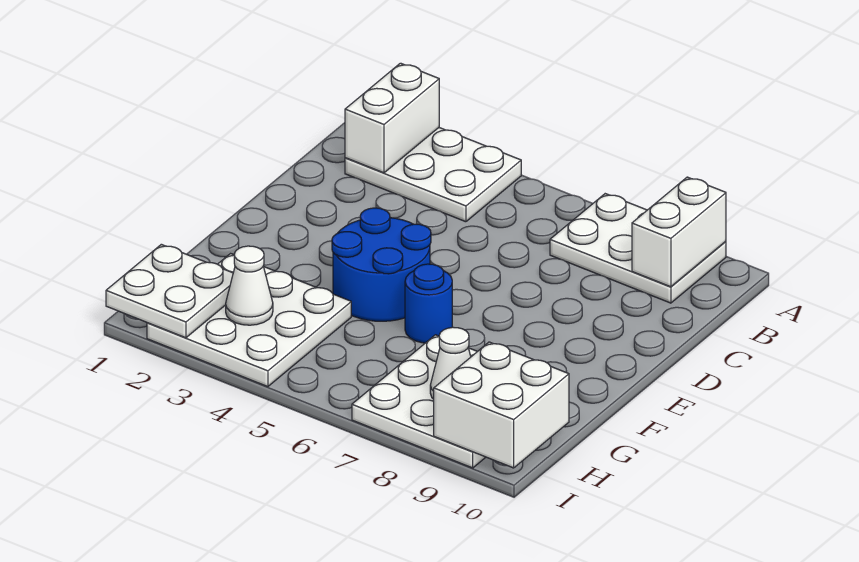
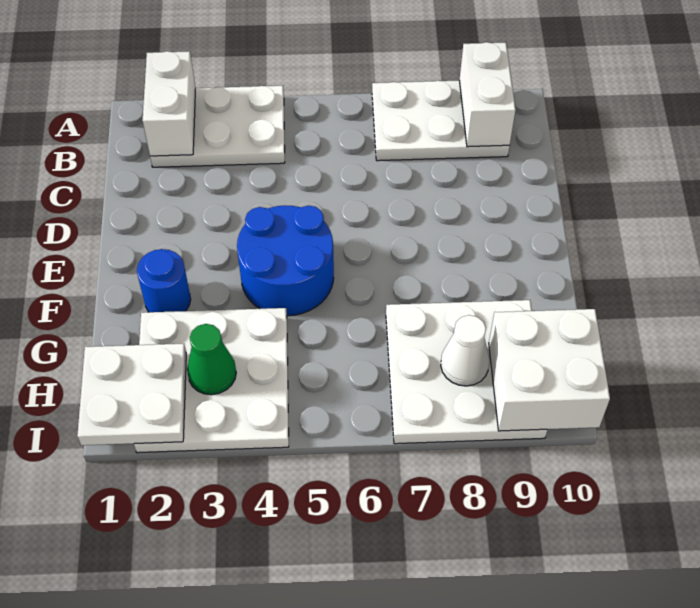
blue 1x1 round brick [405,264,452,343] -> blue 1x1 round brick moved to [137,249,191,312]
white 1x1 cone [226,246,273,325] -> green 1x1 cone [187,324,236,395]

